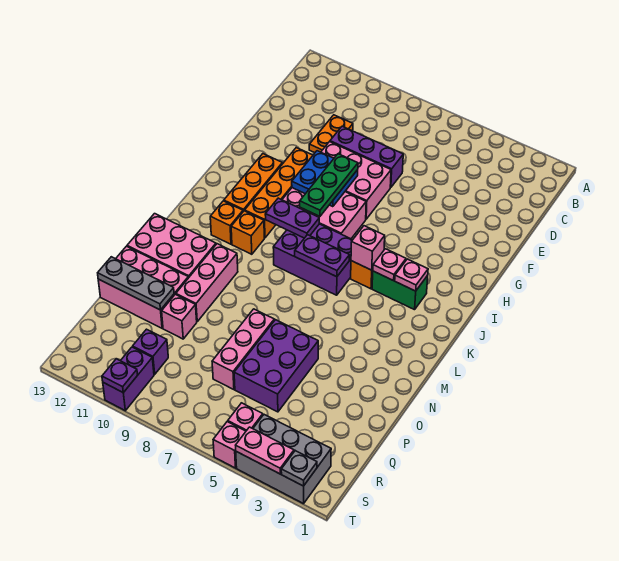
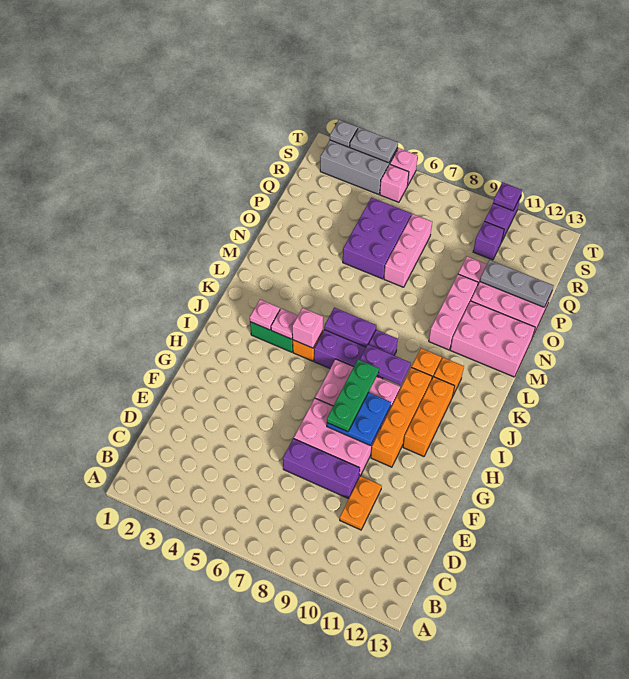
pink 1x2 plate [236,427,294,474] -> grey 1x2 plate [350,127,398,163]

